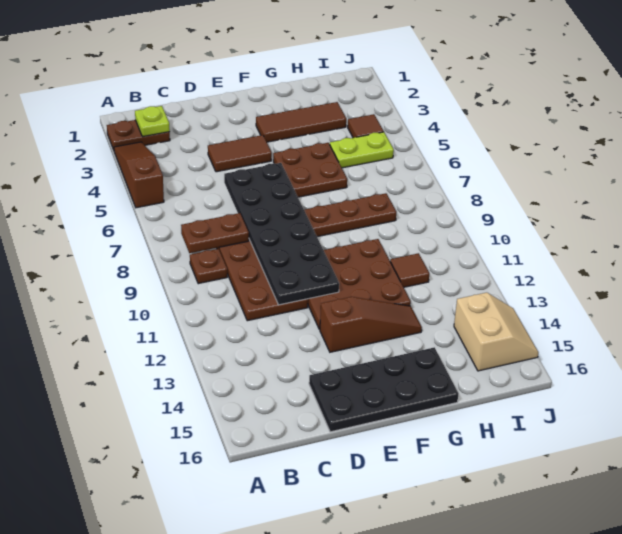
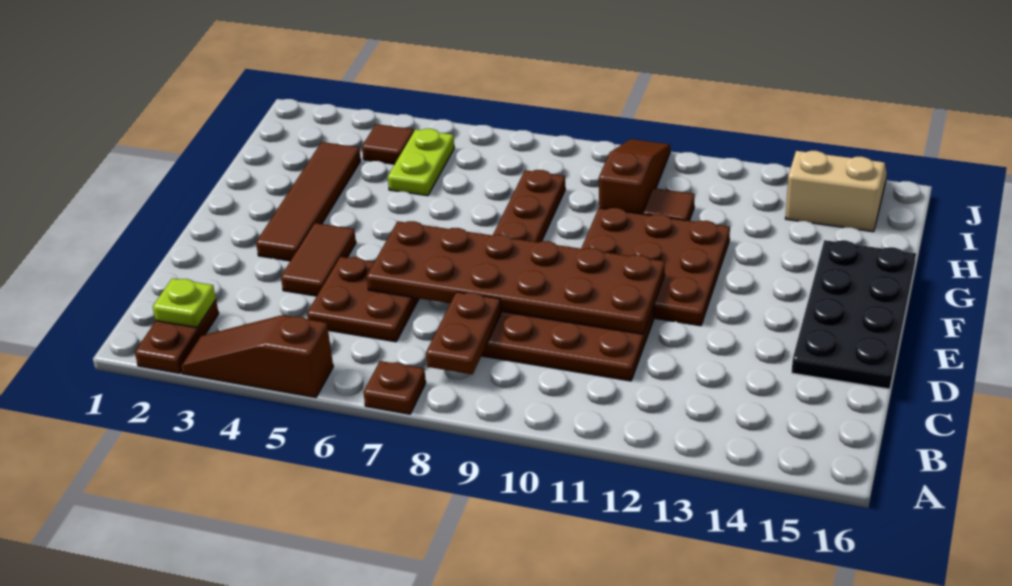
brown 1x1 plate [190,249,227,284] -> brown 1x1 plate moved to [363,361,426,414]
black 2x6 plate [224,163,339,305] -> brown 2x6 plate [367,221,665,334]
brown 1x3 slope [320,297,422,352] -> brown 1x3 slope moved to [599,139,670,214]
brown 1x3 tile [256,102,346,142] -> brown 1x4 tile [256,142,361,261]
brown 2x2 plate [273,143,347,197] -> brown 2x2 plate moved to [307,257,419,342]

